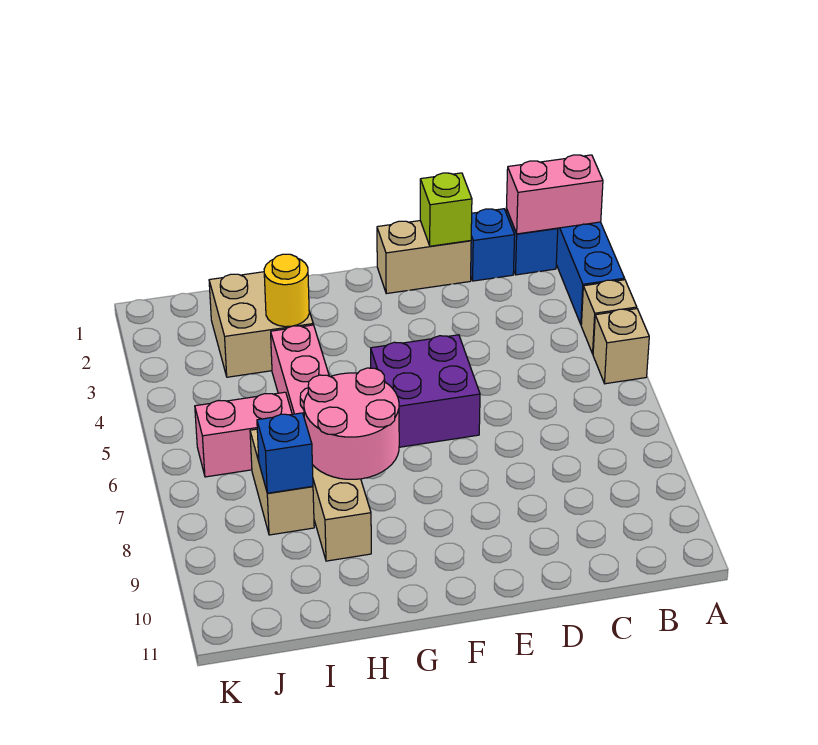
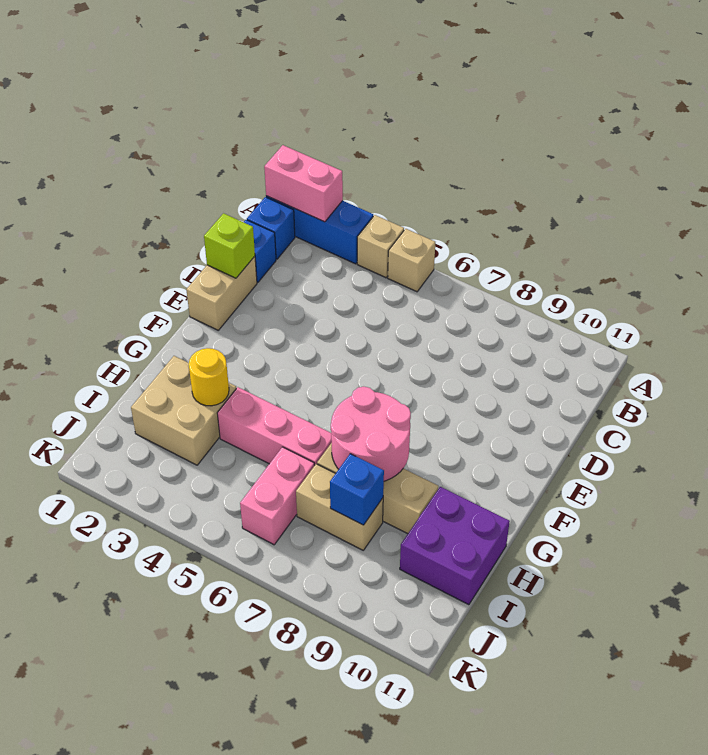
pink 1x2 brick [506,155,603,234] -> pink 1x2 brick turned to [264,145,343,222]
purple 2x2 brick [371,335,480,447] -> purple 2x2 brick moved to [400,487,510,605]

